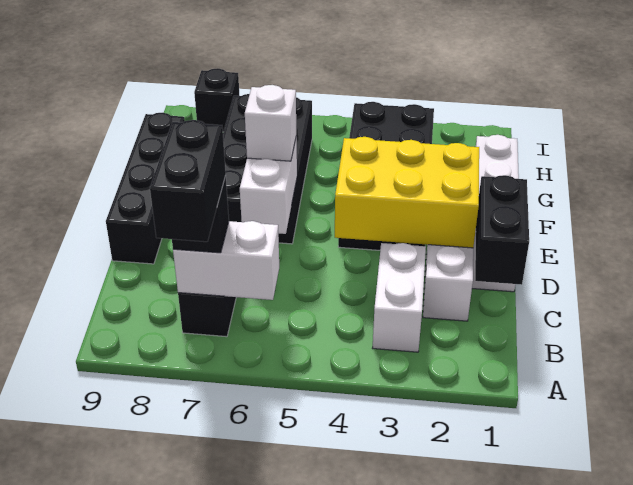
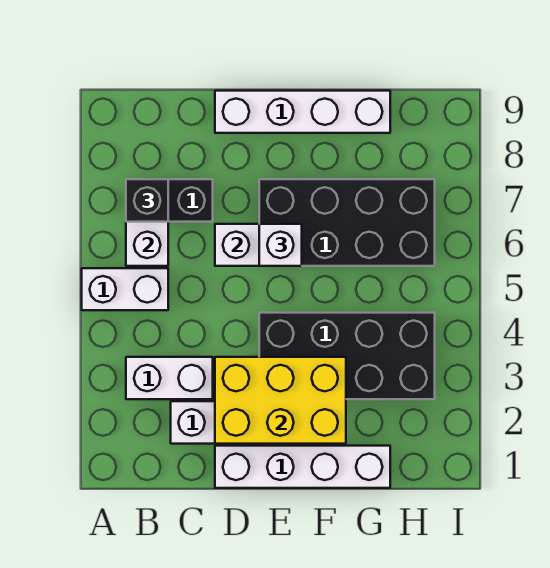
none -> white 1x2 brick [82,268,168,310]
black 1x2 brick [150,120,226,242] -> none
black 1x2 brick [475,175,529,285] -> none
yellow 2x3 brick [335,137,479,248] -> yellow 2x3 brick turned to [215,357,346,444]
black 1x4 brick [106,113,185,264] -> white 1x4 brick [215,91,390,133]
black 1x1 brick [194,68,240,132] -> none

